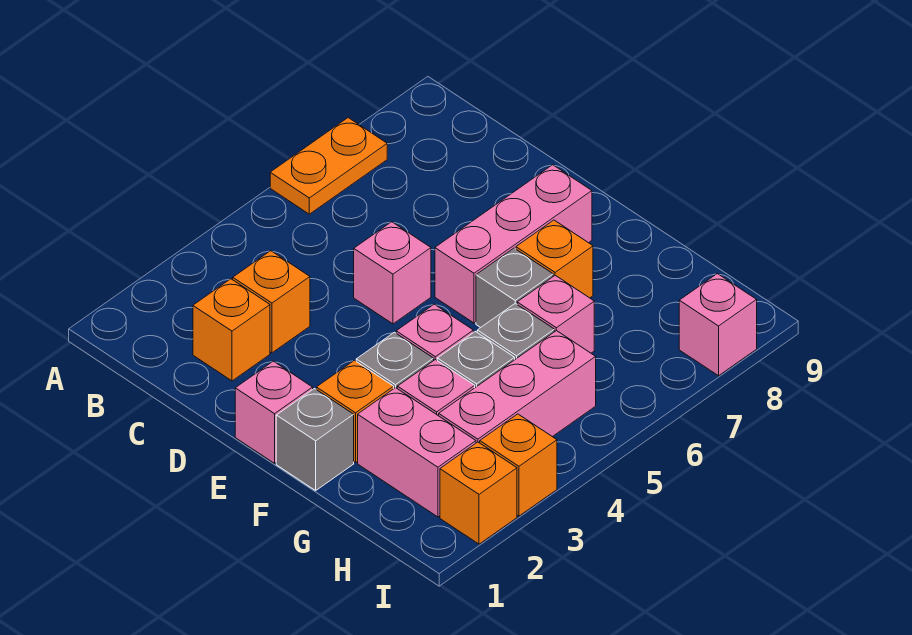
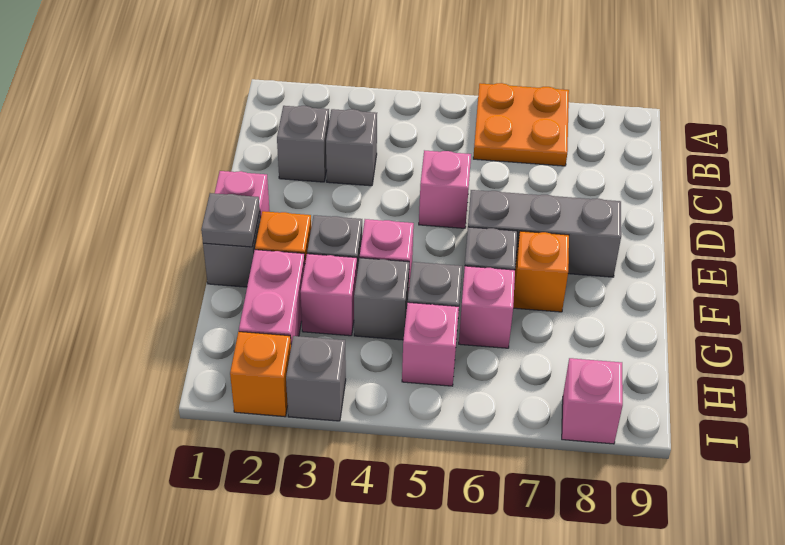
orange 1x2 plate [270,118,387,214] -> orange 2x2 plate [473,83,569,166]
orange 1x1 brick [193,279,270,381] -> grey 1x1 brick [277,106,329,182]
orange 1x1 brick [233,251,310,353] -> grey 1x1 brick [326,109,377,186]
pink 1x3 brick [435,165,592,323] -> grey 1x3 brick [468,190,621,277]
none -> grey 1x1 plate [201,193,260,247]
pink 1x3 brick [439,331,596,443] -> pink 1x1 brick [402,302,459,386]
orange 1x1 brick [480,414,557,516] -> grey 1x1 brick [286,336,346,421]

